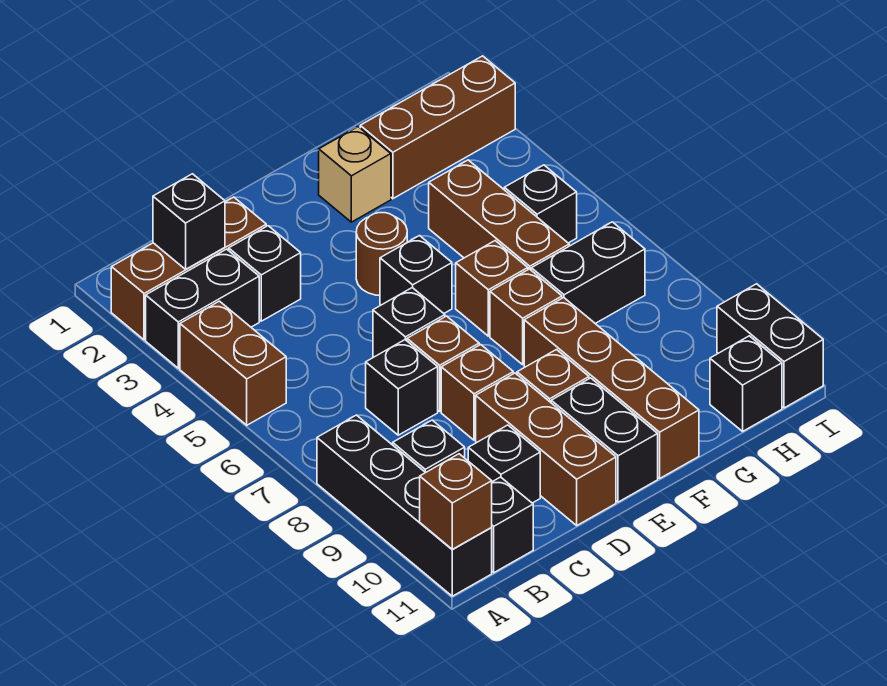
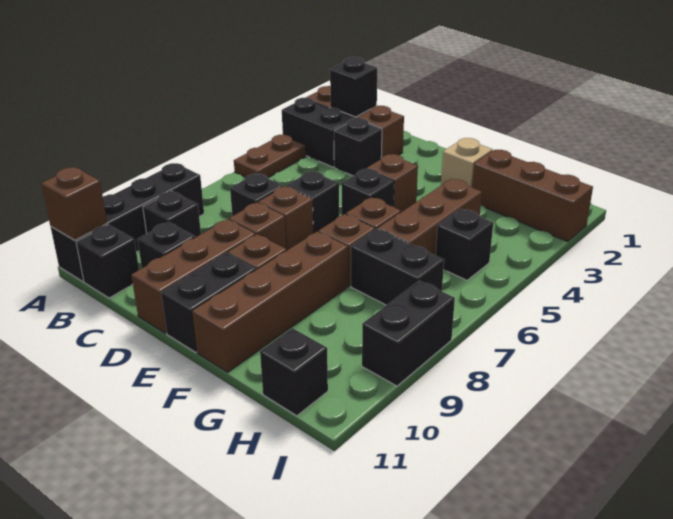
brown 1x2 brick [180,301,286,425] -> brown 1x2 plate [234,135,306,178]
brown 1x1 round brick [356,213,407,295] -> brown 1x1 brick [367,154,418,212]
black 1x2 brick [717,284,823,408] -> black 1x2 brick moved to [362,281,455,386]

